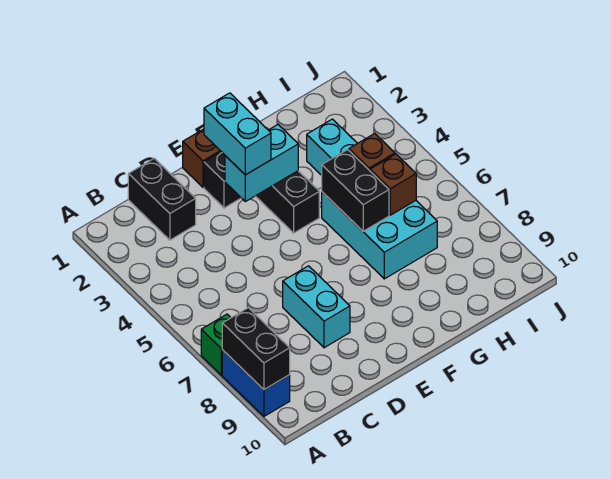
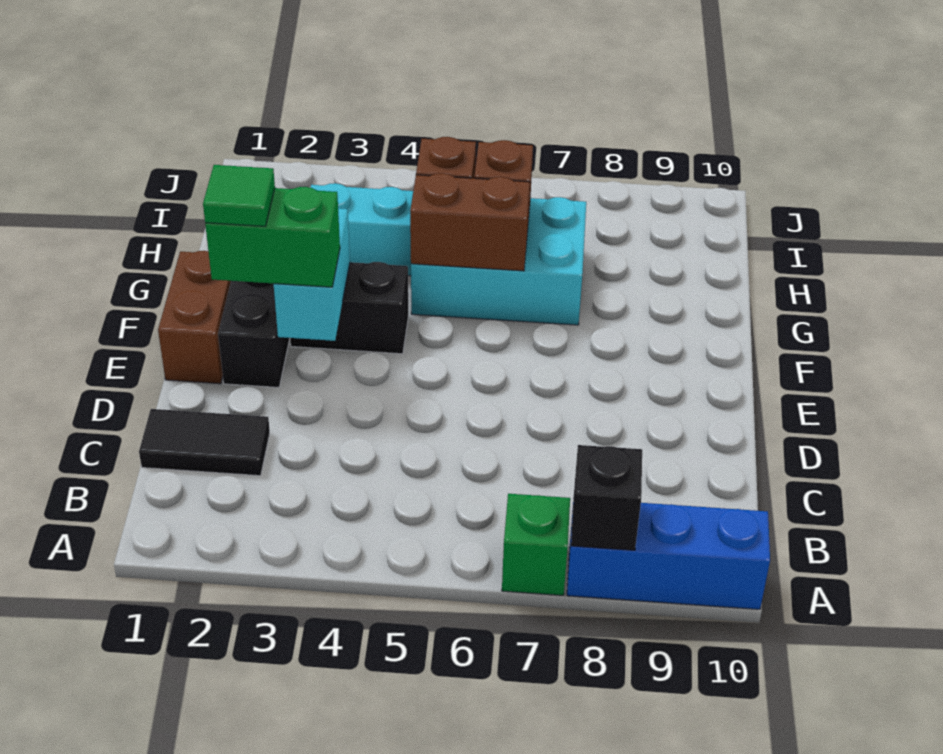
blue 1x2 brick [222,350,290,416] -> blue 1x3 brick [567,503,770,609]
black 1x2 brick [222,308,290,390] -> black 1x1 brick [571,445,642,550]
black 1x2 brick [128,158,196,240] -> black 1x2 tile [139,409,270,476]
cyan 1x2 brick [283,266,350,348] -> none
cyan 1x2 brick [204,93,271,175] -> green 1x2 brick [205,187,340,287]
none -> green 1x1 tile [203,165,275,226]
black 1x2 brick [322,150,389,231] -> brown 1x2 brick [410,173,530,271]

